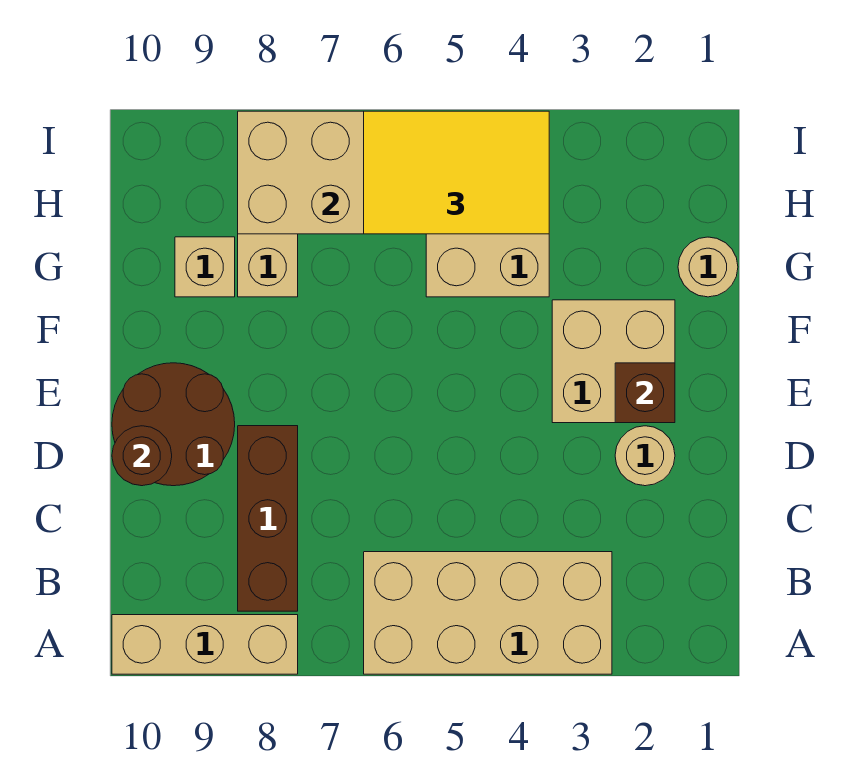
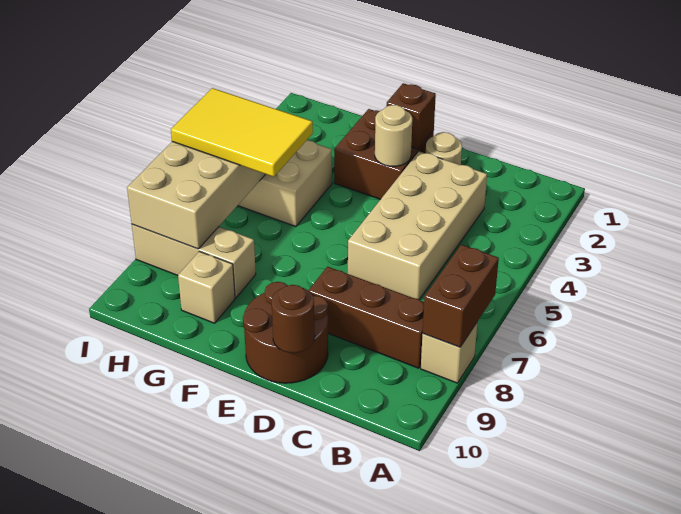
tan 2x4 brick [364,552,612,674] -> tan 2x4 brick moved to [348,151,487,300]
none -> brown 1x2 brick [423,245,499,347]
tan 1x3 brick [112,615,298,674] -> tan 1x1 brick [421,322,478,383]
tan 2x2 brick [552,300,675,423] -> brown 2x2 brick [334,109,434,199]
tan 1x1 round brick [678,237,738,297] -> tan 1x1 round brick moved to [375,105,412,167]
yellow 2x3 tile [364,111,549,234] -> yellow 2x3 tile turned to [171,88,313,177]

